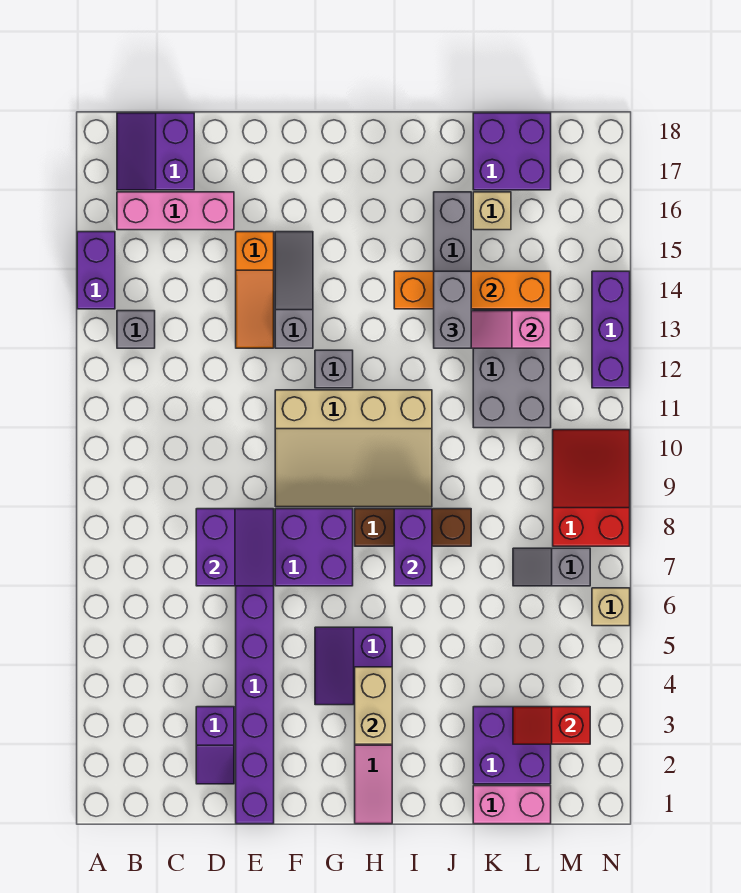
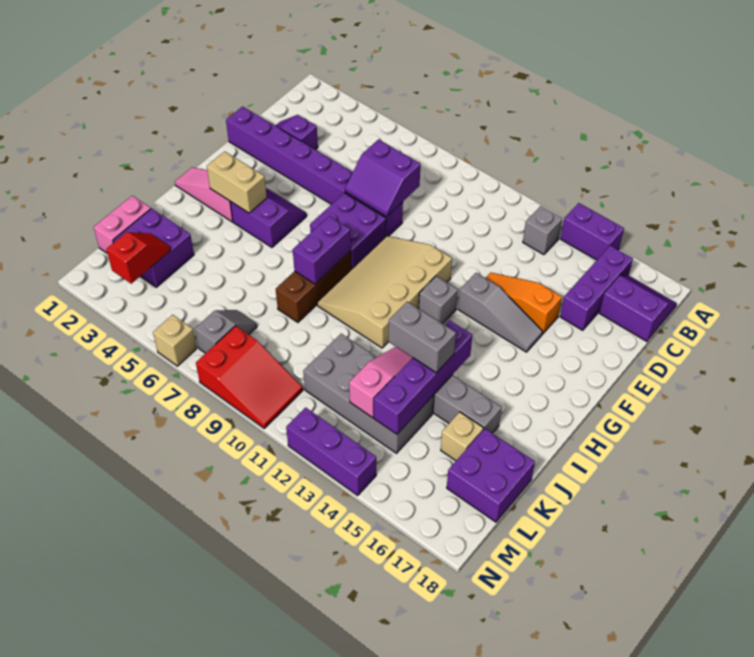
pink 1x3 brick [117,192,234,230] -> purple 1x3 brick [560,246,633,330]
purple 1x2 brick [394,509,432,586] -> purple 1x2 brick turned to [293,216,351,284]
orange 1x4 brick [394,271,551,309] -> purple 1x4 brick [374,320,472,434]

